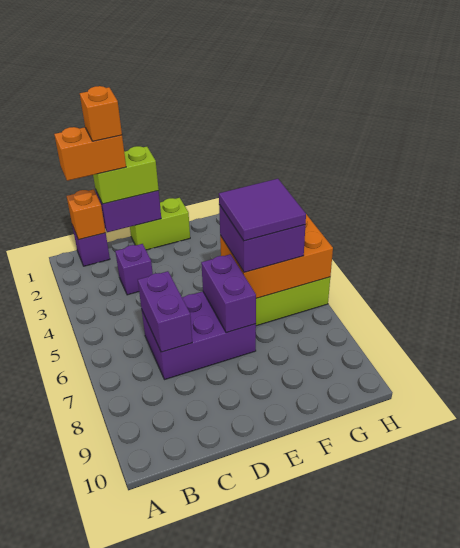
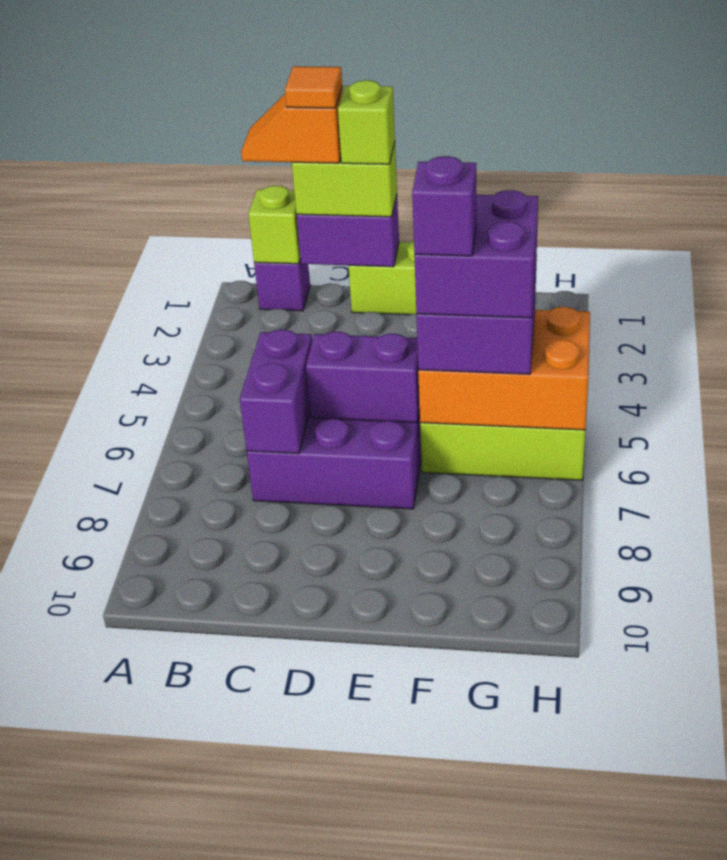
orange 1x1 brick [67,190,106,240] -> lime 1x1 brick [248,186,300,264]
orange 1x2 brick [54,127,126,181] -> orange 1x2 slope [241,88,343,163]
orange 1x1 brick [80,86,122,141] -> orange 1x1 tile [285,66,342,108]
purple 1x1 brick [115,244,153,295] -> purple 1x1 brick moved to [412,156,476,256]
none -> lime 1x1 brick [338,80,395,164]
purple 1x2 brick [201,254,256,333] -> purple 1x2 brick turned to [306,331,420,423]
purple 2x2 tile [219,179,306,241] -> purple 2x2 brick [414,190,538,318]

